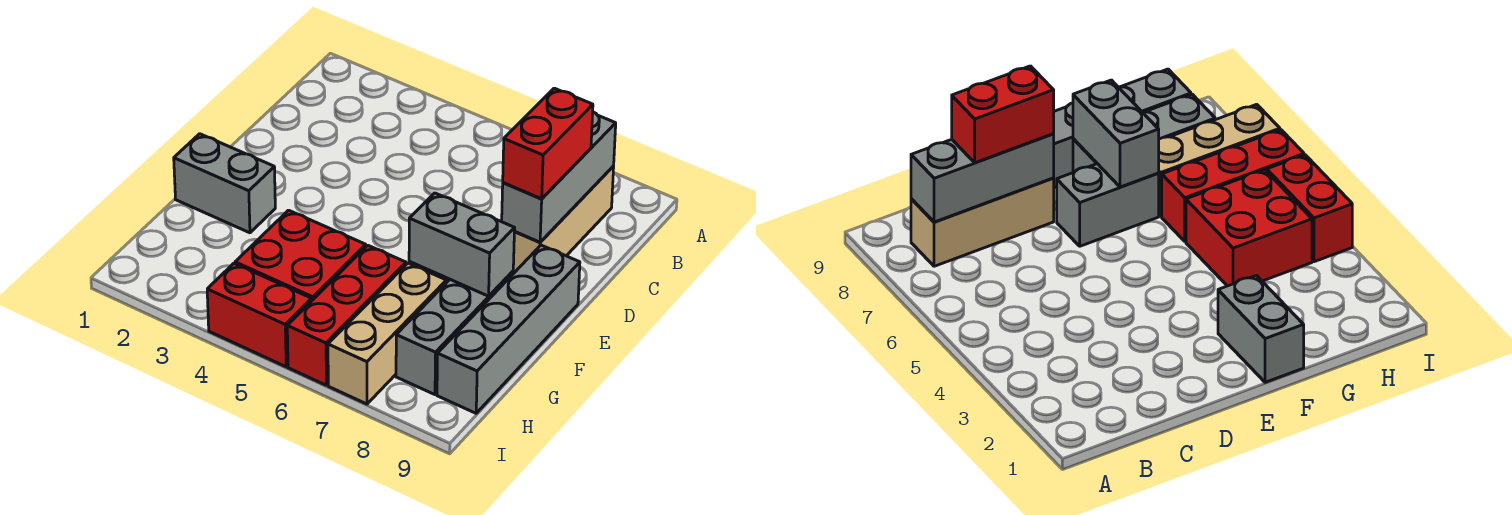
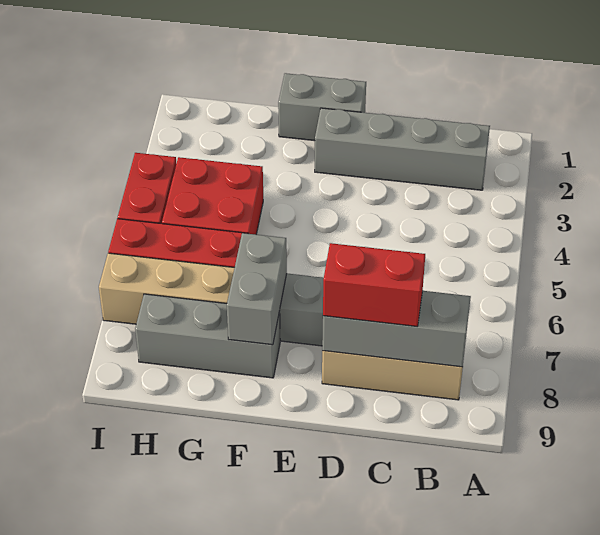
grey 1x4 brick [437,245,580,413] -> grey 1x4 brick moved to [315,108,490,190]
grey 1x2 brick [174,134,275,233] -> grey 1x2 brick turned to [278,73,366,141]

